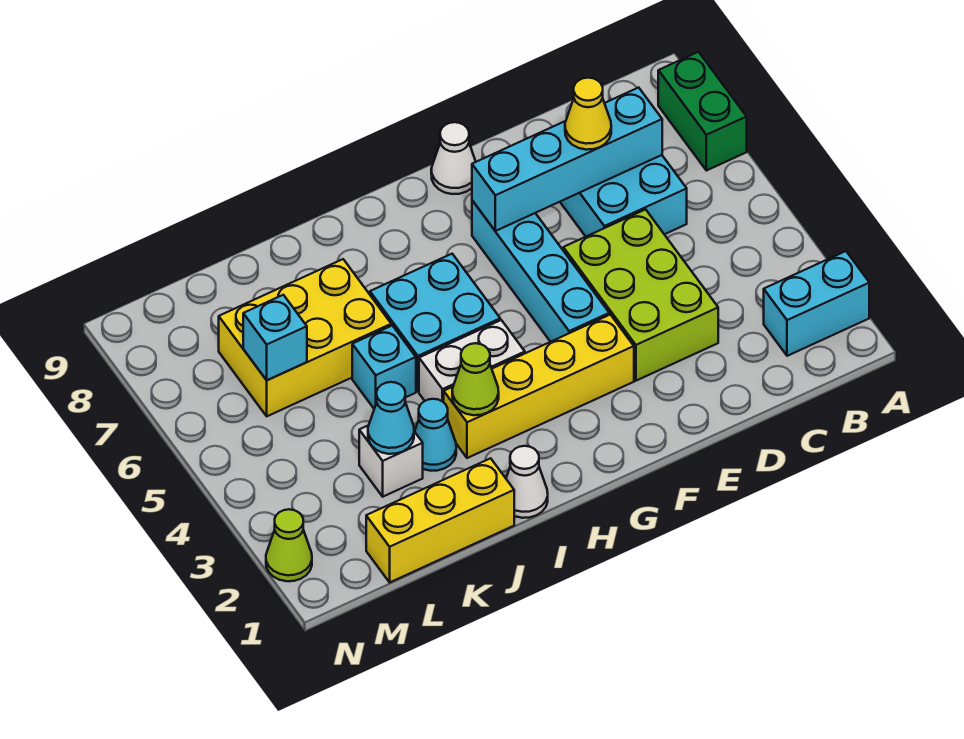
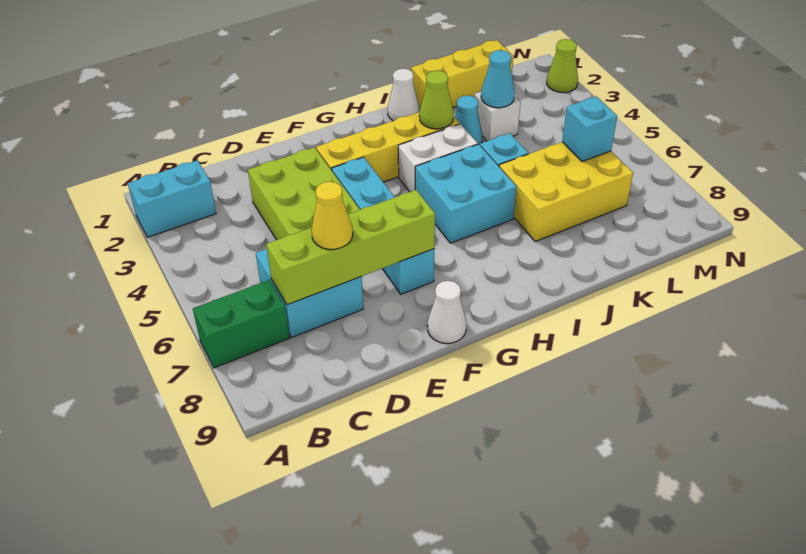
green 1x2 brick [658,52,747,171] -> green 1x2 brick turned to [193,280,289,368]
cyan 1x4 brick [472,88,662,231] -> lime 1x4 brick [266,190,435,305]

